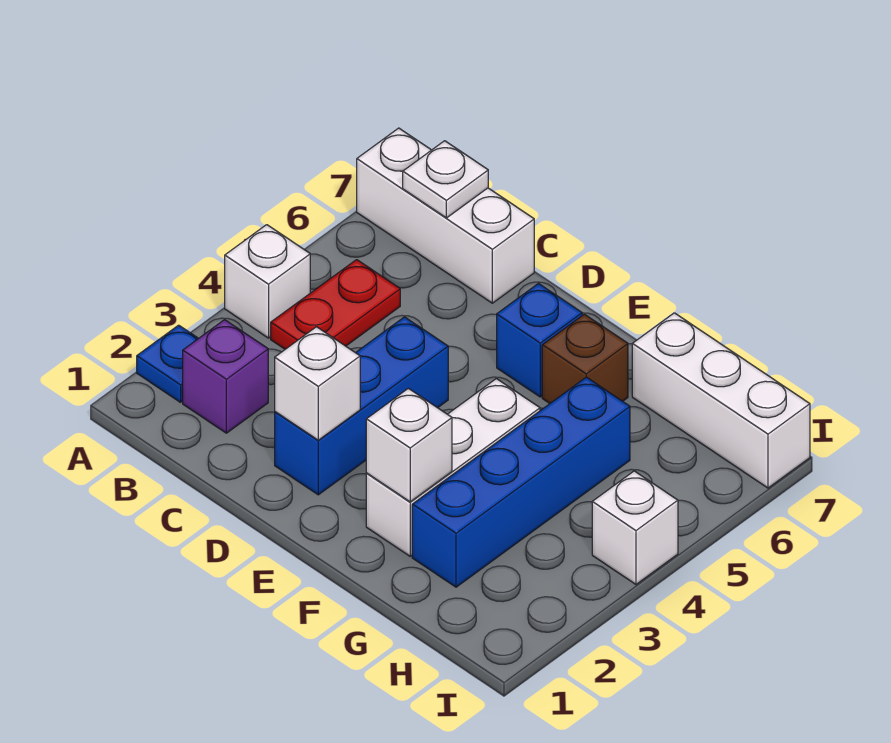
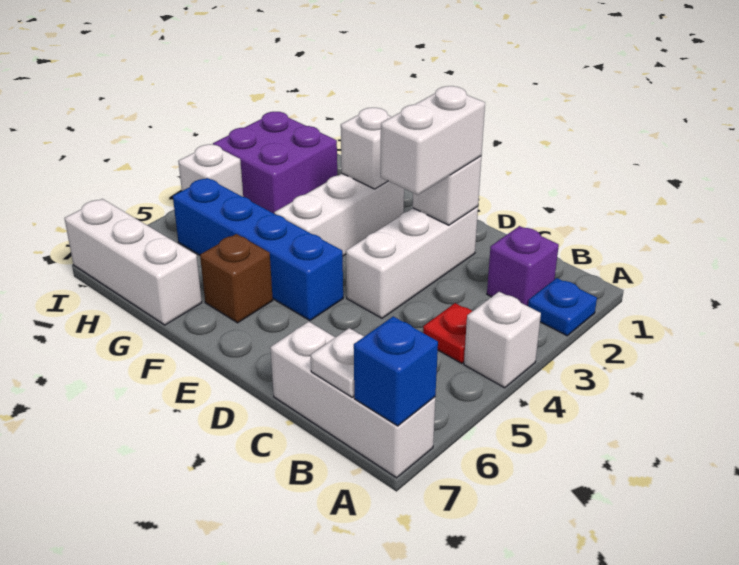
red 1x2 plate [271,260,400,349] -> red 1x1 plate [423,303,472,364]
blue 1x3 brick [275,317,448,495] -> white 1x3 brick [346,206,478,318]
none -> white 1x2 brick [381,86,485,195]
blue 1x1 brick [497,284,582,397] -> blue 1x1 brick moved to [354,316,438,426]
blue 1x4 brick [412,377,630,587] -> blue 1x4 brick turned to [173,178,343,320]
none -> purple 2x2 brick [213,112,337,213]

